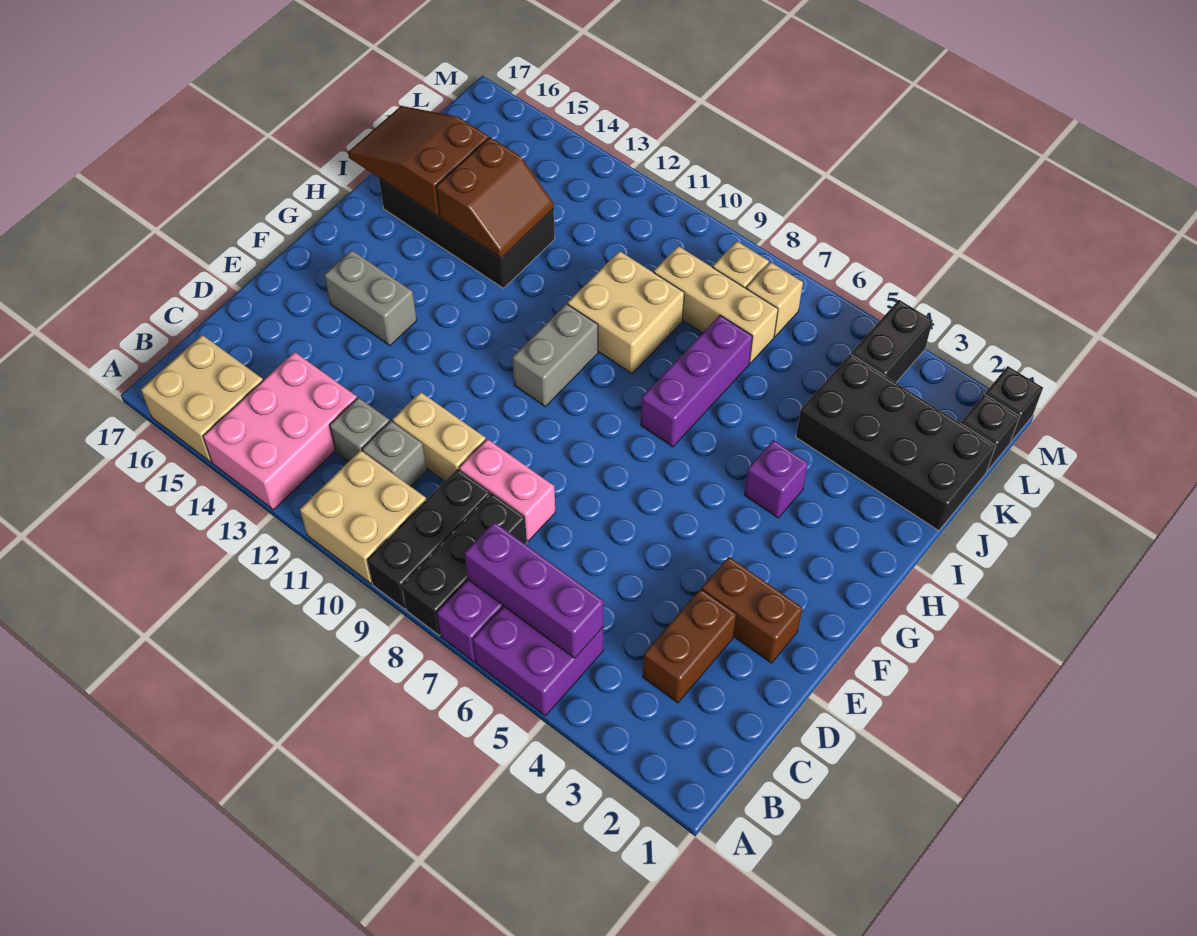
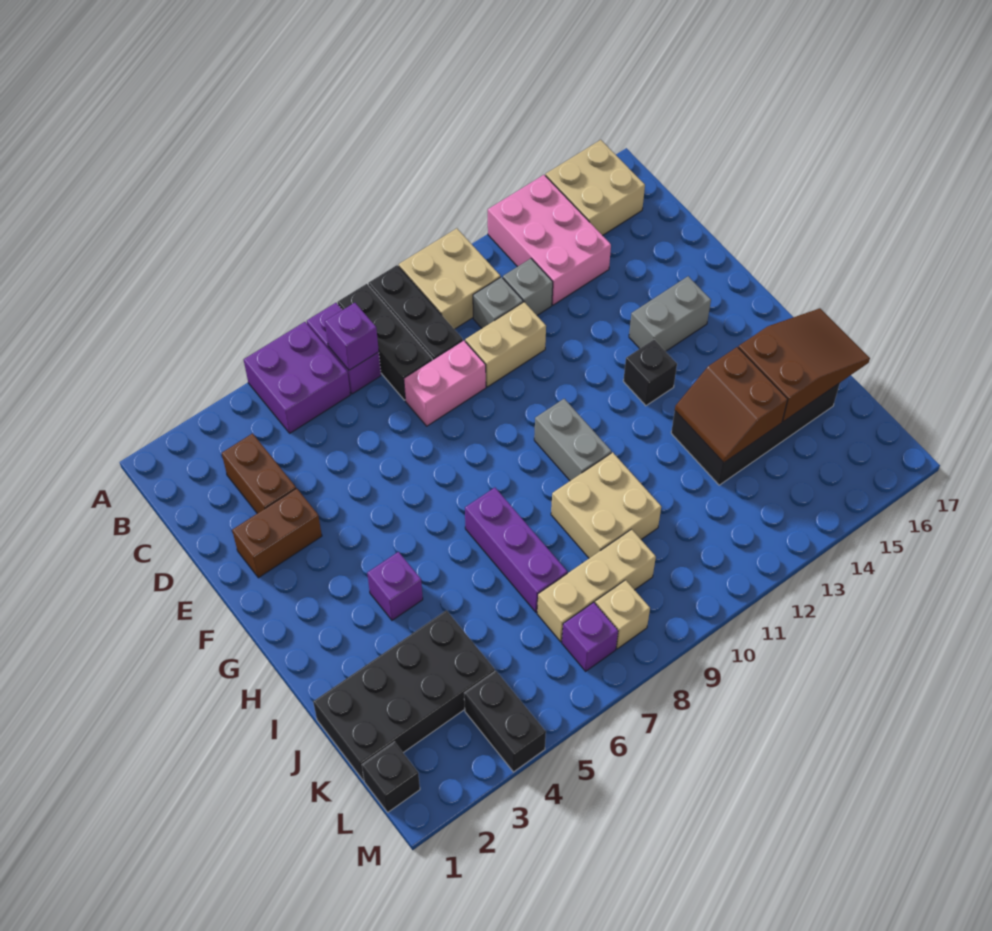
purple 1x3 brick [464,522,604,658] -> purple 1x1 brick [325,303,379,370]
tan 1x1 brick [746,262,803,336] -> purple 1x1 brick [562,602,618,671]
black 1x1 brick [985,366,1043,443] -> black 1x1 brick moved to [623,340,677,406]

